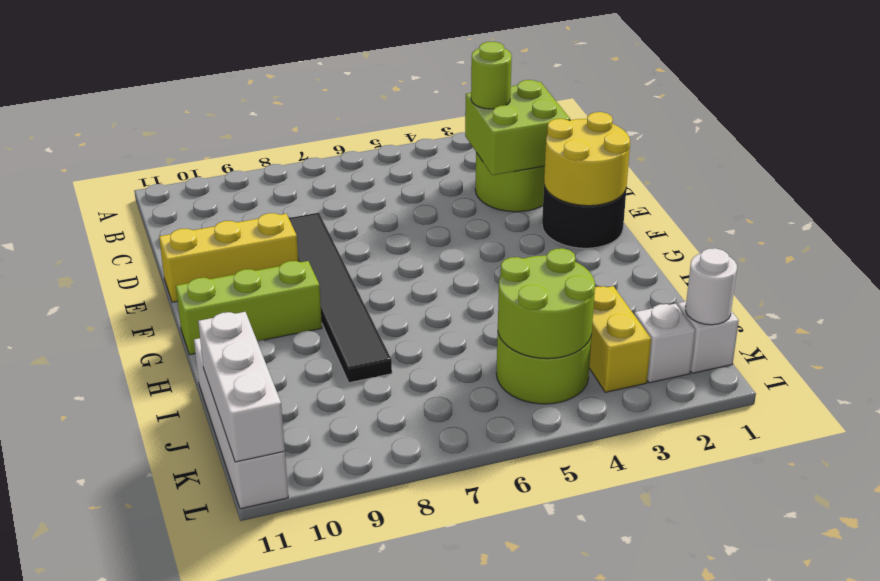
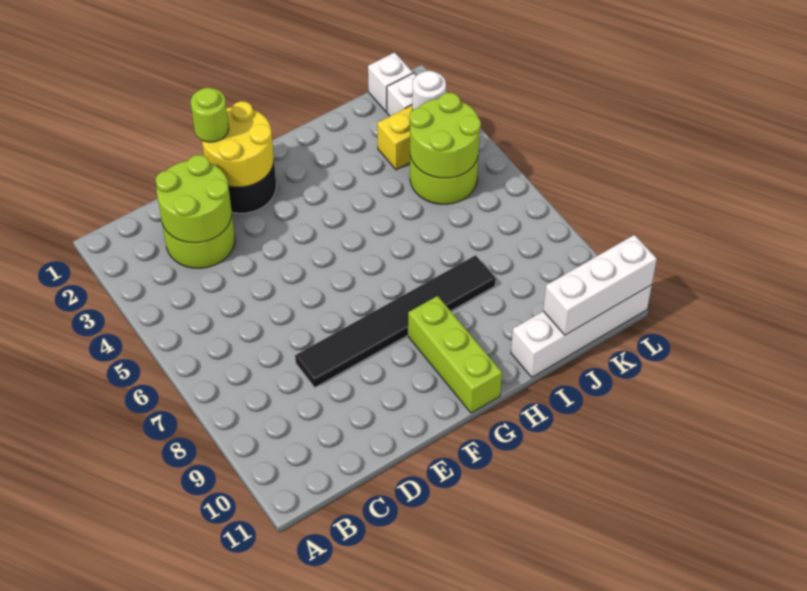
lime 2x2 brick [465,80,570,175] -> lime 2x2 round brick [156,155,232,243]
lime 1x1 round brick [471,42,512,109] -> lime 1x1 round brick moved to [191,88,229,142]
yellow 1x3 brick [159,213,298,302] -> none
white 1x1 round brick [686,248,737,325] -> white 1x1 round brick moved to [412,71,446,110]

